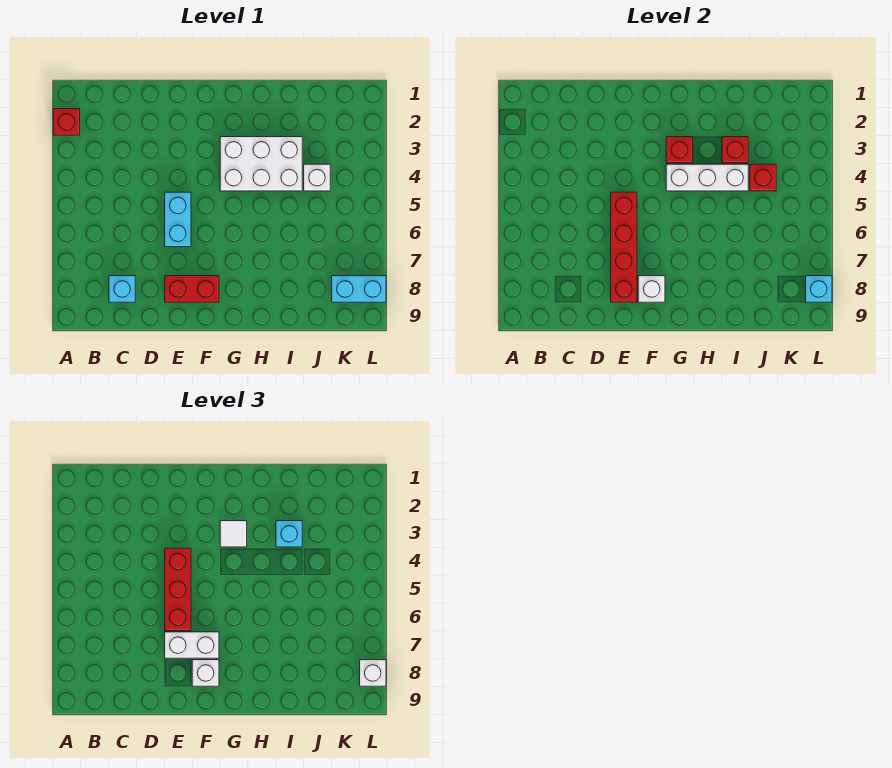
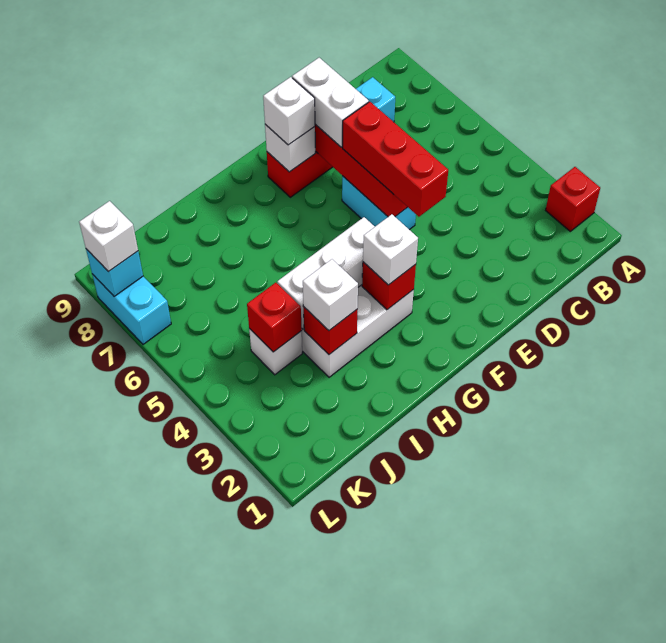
white 1x2 brick [165,632,219,658] -> white 1x2 brick turned to [292,58,369,147]
white 1x1 tile [220,521,247,547] -> white 1x1 brick [363,214,418,285]
cyan 1x1 brick [276,521,302,547] -> white 1x1 brick [303,259,358,330]
cyan 1x2 brick [332,276,386,302] -> cyan 1x2 brick turned to [92,274,171,344]

